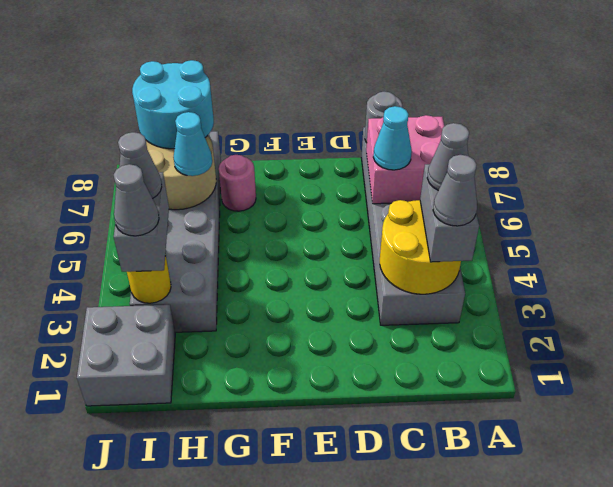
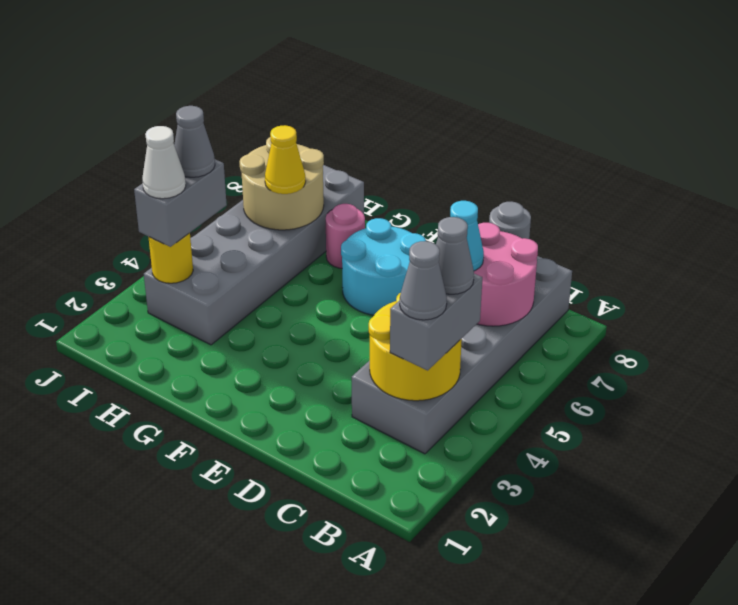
pink 2x2 brick [366,115,444,204] -> pink 2x2 round brick [474,223,538,326]
cyan 1x1 cone [173,112,212,176] -> yellow 1x1 cone [265,125,306,194]
cyan 2x2 round brick [132,60,214,149] -> cyan 2x2 round brick moved to [341,218,426,315]
grey 2x2 brick [77,305,175,406] -> none
grey 1x1 cone [114,164,159,236] -> white 1x1 cone [142,126,186,199]

